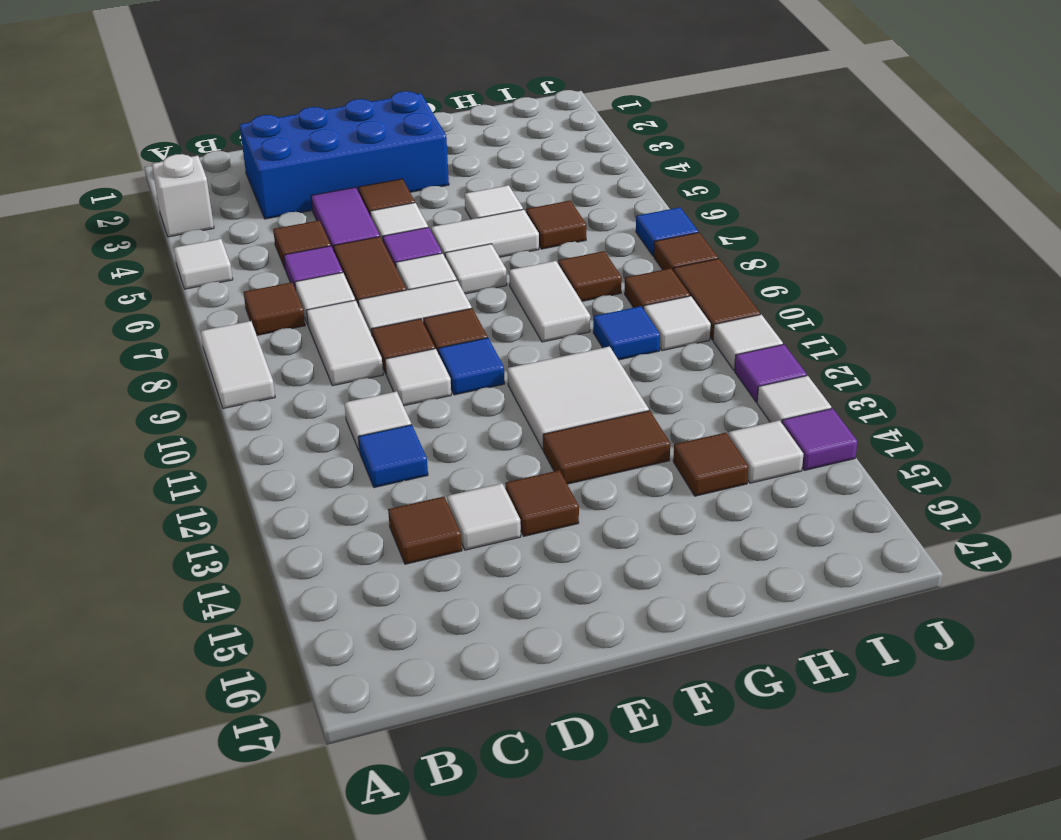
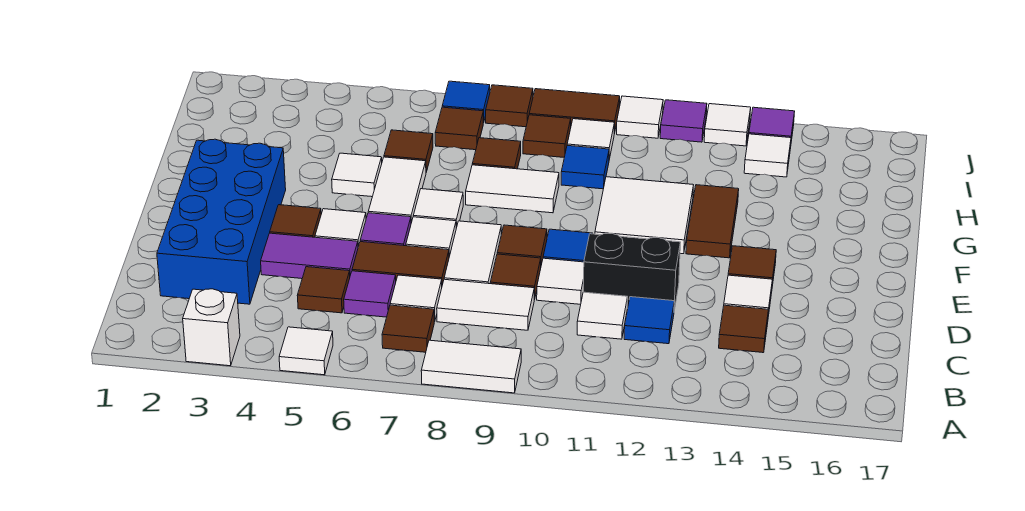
none -> black 1x2 brick [583,233,680,310]
brown 1x1 tile [673,433,749,496] -> brown 1x1 tile moved to [435,107,483,150]

